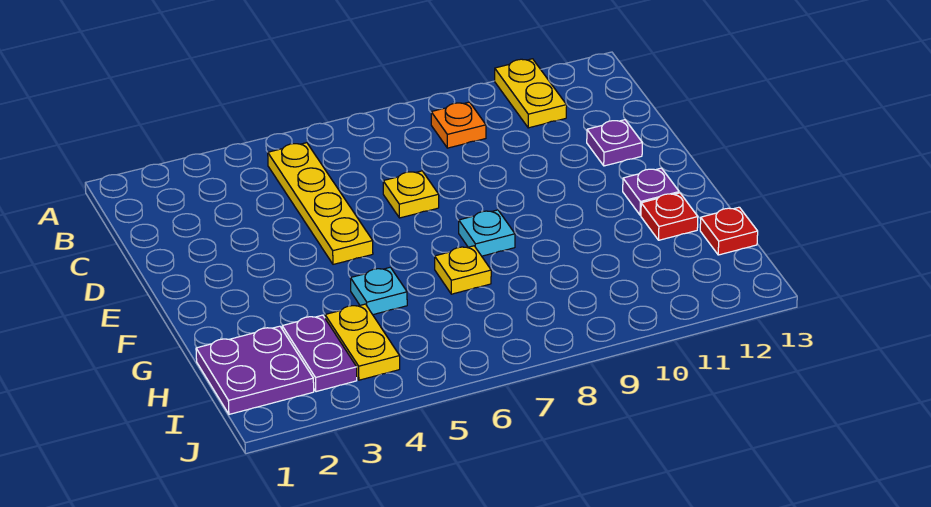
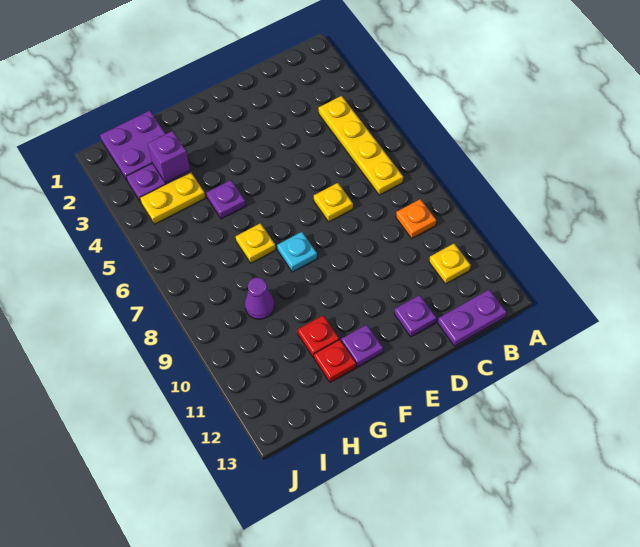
yellow 1x2 plate [495,59,567,128] -> yellow 1x1 plate [429,244,471,284]
yellow 1x4 plate [268,143,373,264] -> yellow 1x4 plate turned to [318,96,403,195]
none -> purple 1x2 plate [438,290,506,346]
cyan 1x1 plate [351,267,407,315] -> purple 1x1 plate [207,180,246,219]
none -> purple 1x1 brick [148,131,190,183]
none -> purple 1x1 cone [245,277,275,319]
red 1x1 plate [700,207,758,255] -> red 1x1 plate moved to [298,315,339,358]

